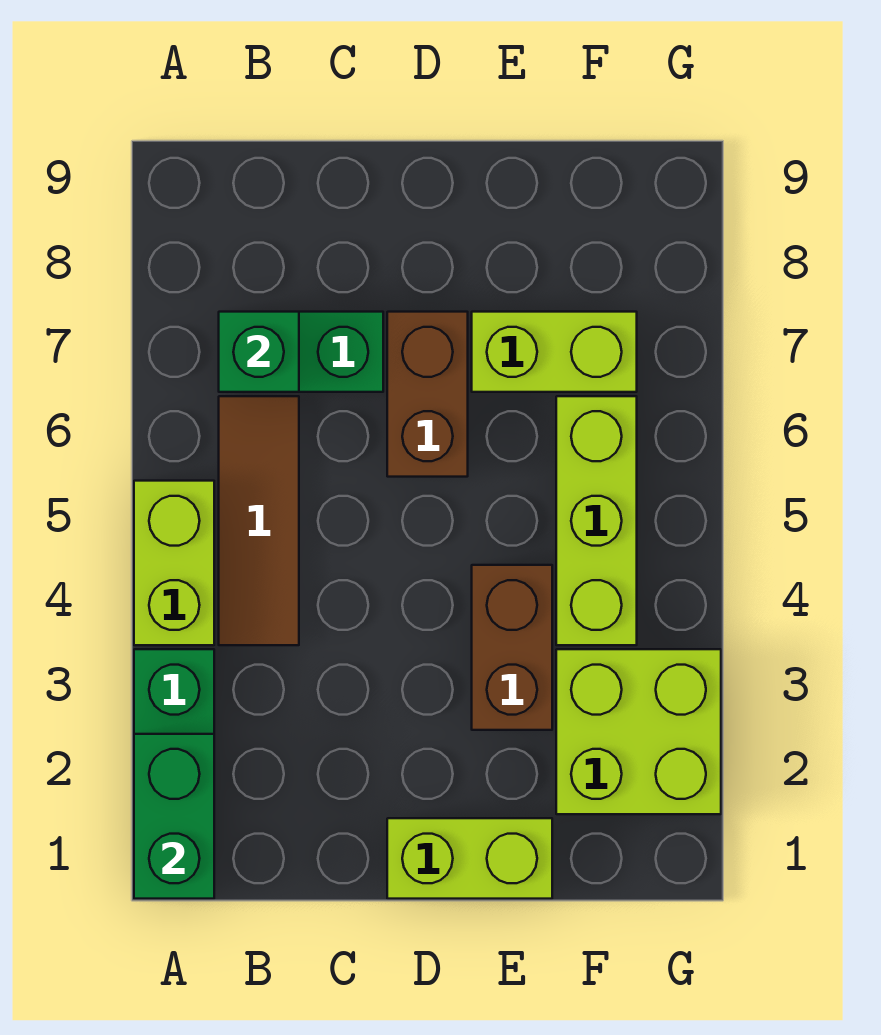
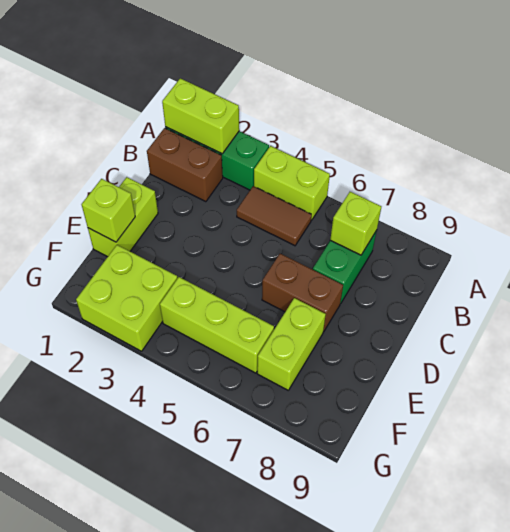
green 1x2 brick [134,734,214,899] -> lime 1x2 brick [162,78,239,154]
brown 1x3 tile [219,396,299,645] -> brown 1x2 tile [237,186,312,246]
green 1x1 brick [219,312,299,392] -> lime 1x1 brick [330,192,381,255]
none -> lime 1x1 brick [82,179,135,242]
brown 1x2 brick [472,565,552,730] -> brown 1x2 brick moved to [147,128,223,202]

